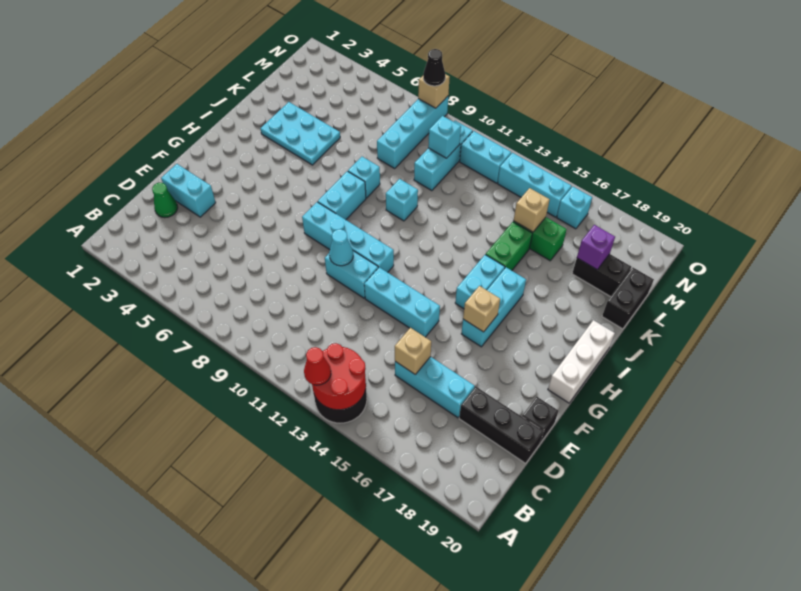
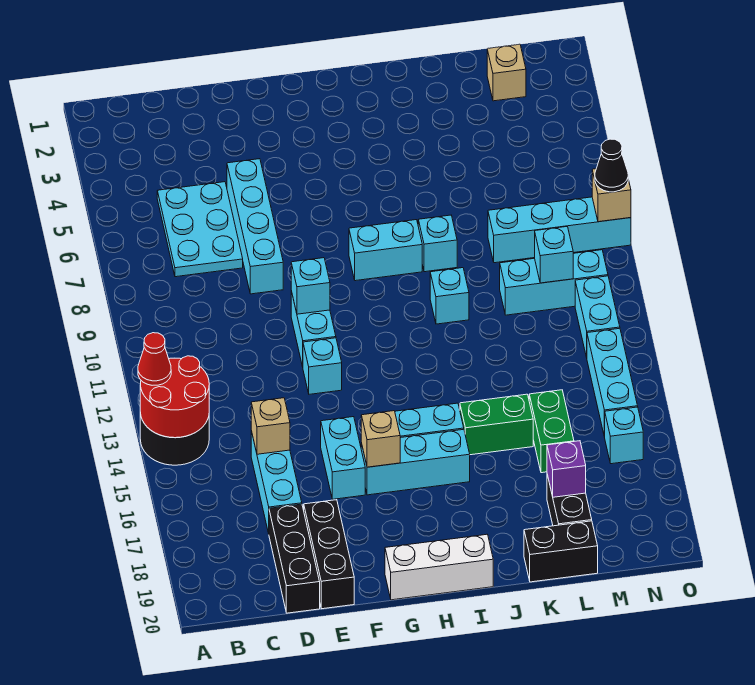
green 1x1 cone [152,183,178,218] -> none
cyan 1x2 brick [161,164,216,217] -> cyan 1x2 brick moved to [321,417,365,499]
black 1x1 brick [522,396,558,443] -> black 1x3 brick [304,500,354,609]
cyan 1x1 cone [329,229,353,266] -> cyan 1x1 brick [291,258,330,314]
cyan 1x3 brick [364,267,440,337] -> cyan 1x1 brick [303,338,342,394]
cyan 1x4 brick [302,202,394,272] -> cyan 1x4 brick moved to [227,159,283,294]
cyan 2x3 plate [260,102,340,165] -> cyan 2x3 plate moved to [157,182,243,277]
tan 1x1 brick [514,188,550,232] -> tan 1x1 brick moved to [487,44,526,101]

